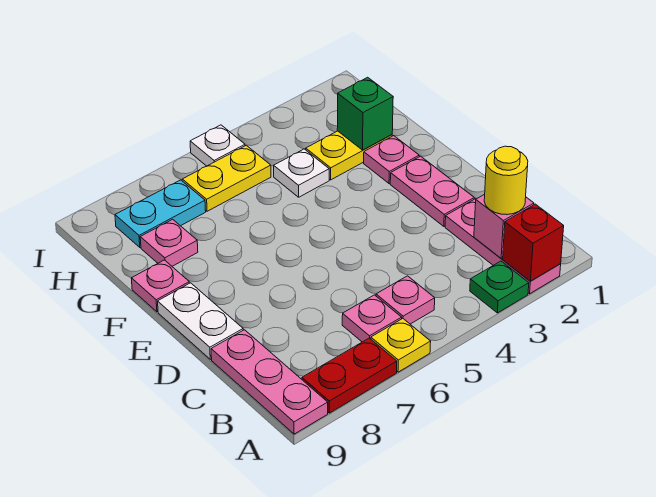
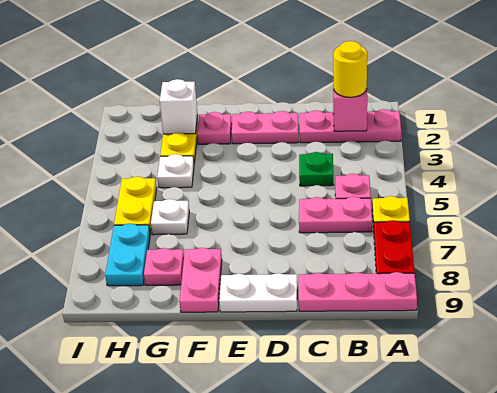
red 1x1 brick [503,204,564,281] -> none
green 1x1 plate [470,261,529,313] -> green 1x1 plate moved to [299,152,333,186]
pink 1x1 plate [342,295,402,342] -> pink 1x2 plate [299,197,372,233]
pink 1x1 plate [131,260,189,312] -> pink 1x2 plate [179,248,222,312]
green 1x1 brick [337,77,393,150] -> white 1x1 brick [160,79,198,134]
white 1x1 plate [190,125,245,166] -> white 1x1 plate moved to [151,199,189,235]

